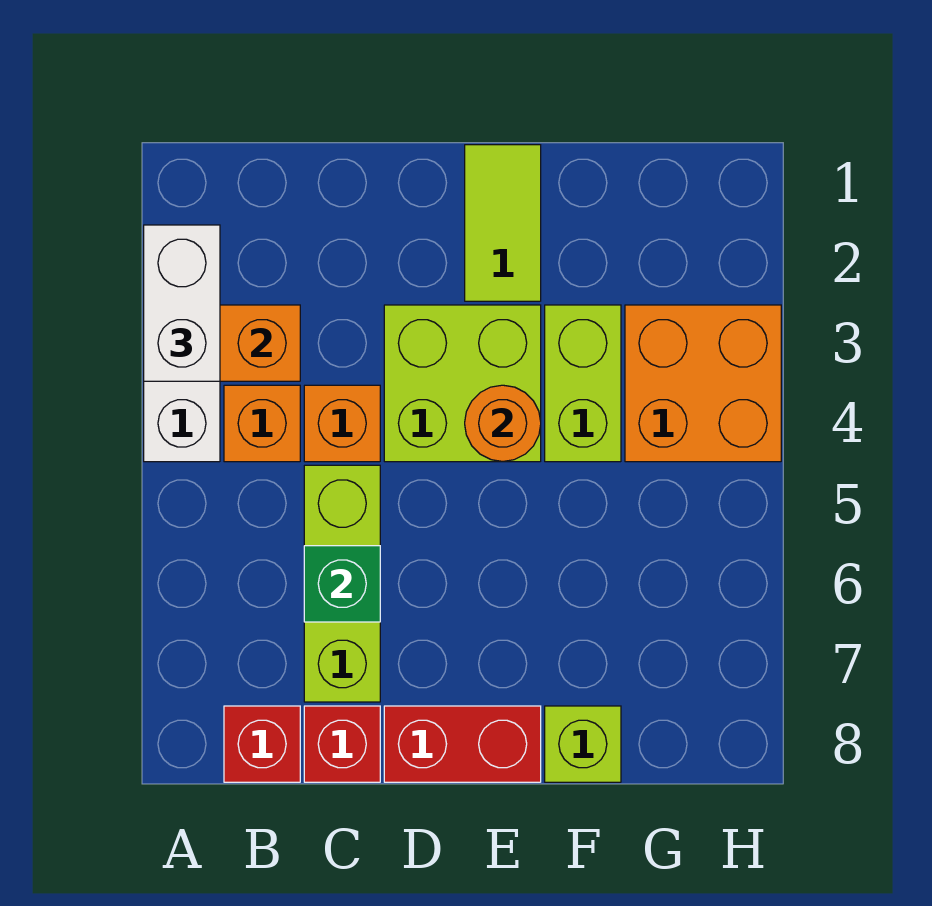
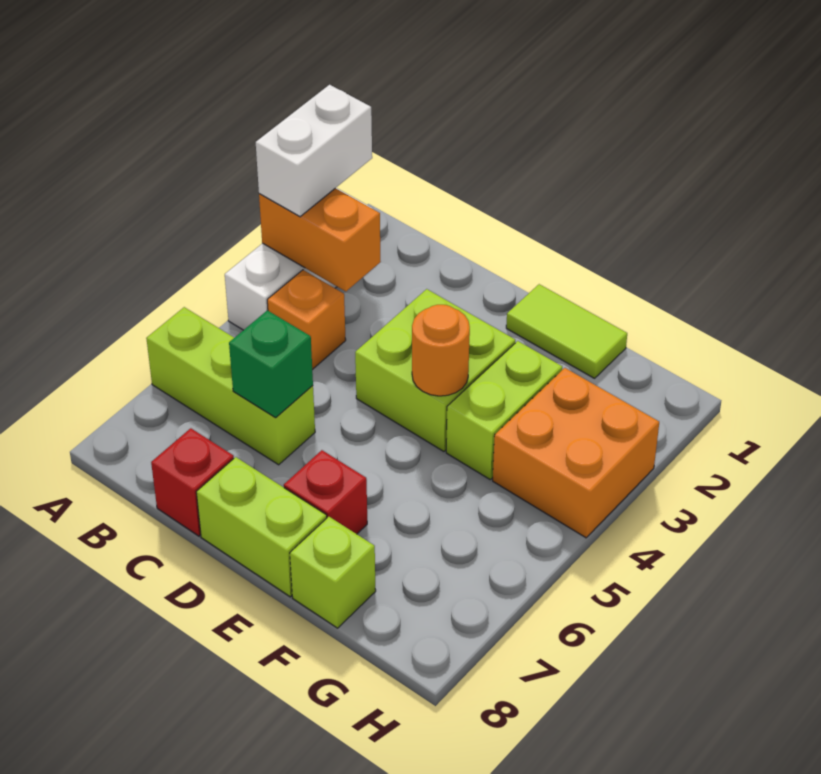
red 1x1 brick [224,706,300,782] -> red 1x1 brick moved to [284,450,367,534]
orange 1x1 brick [304,385,380,462] -> none
lime 1x3 brick [304,465,380,702] -> lime 1x3 brick turned to [146,307,315,465]
red 1x2 brick [384,706,541,782] -> lime 1x2 brick [196,457,327,597]
lime 1x2 tile [465,145,541,301] -> lime 1x2 tile turned to [506,284,627,378]

